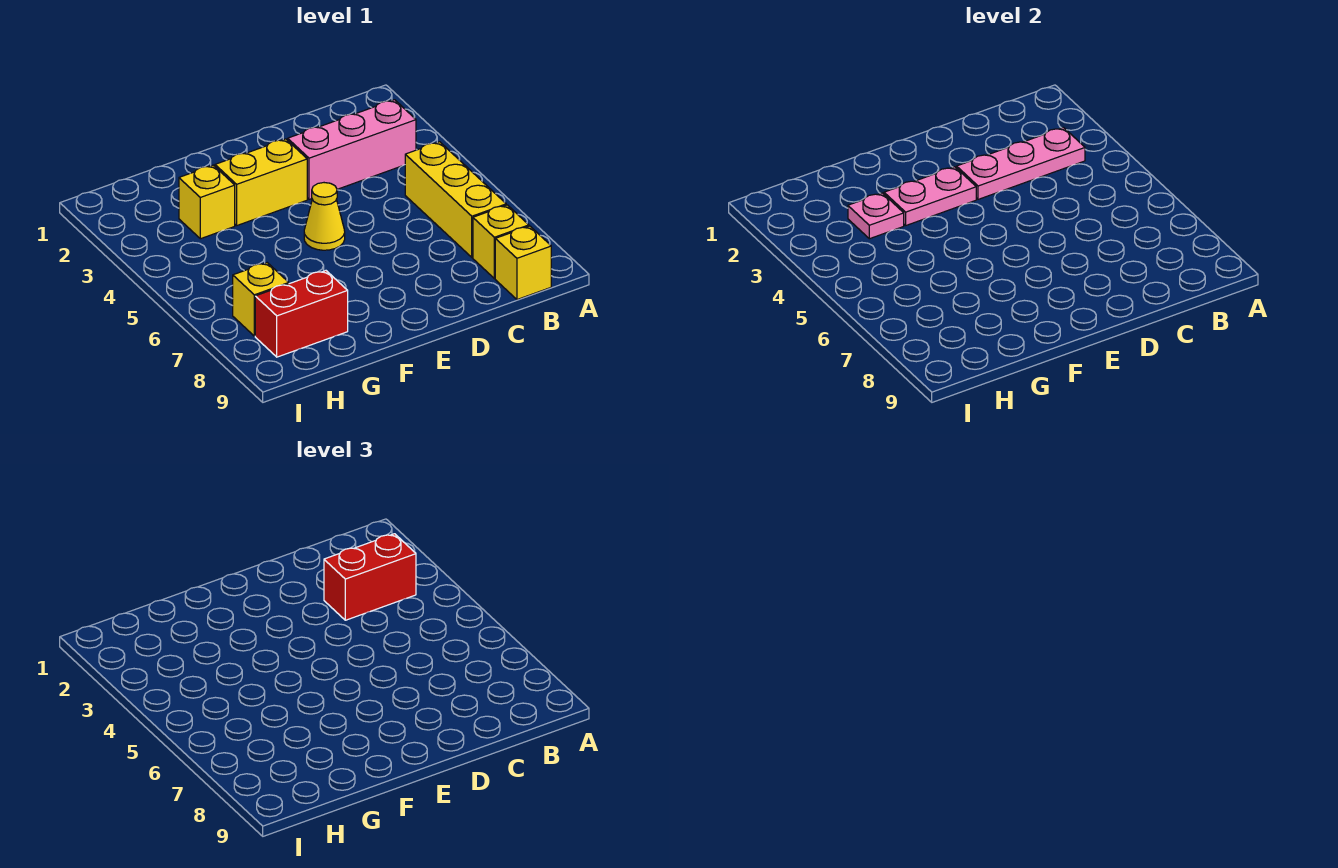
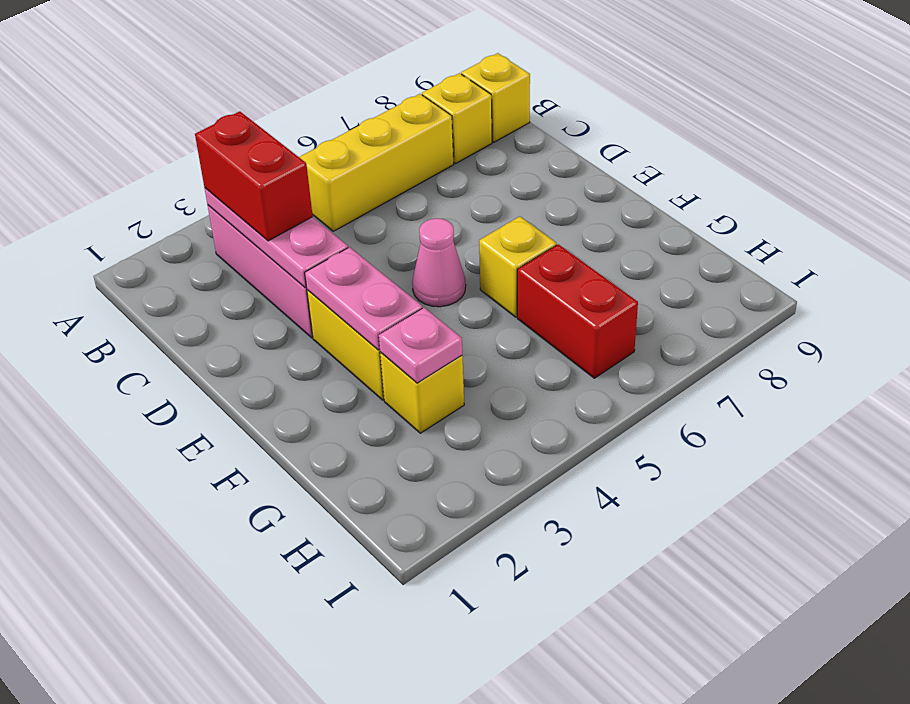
yellow 1x1 cone [304,183,345,250] -> pink 1x1 cone [412,218,466,307]
red 1x2 brick [255,271,348,357] -> red 1x2 brick moved to [517,244,638,378]
yellow 1x1 brick [233,263,289,336] -> yellow 1x1 brick moved to [479,217,556,317]

